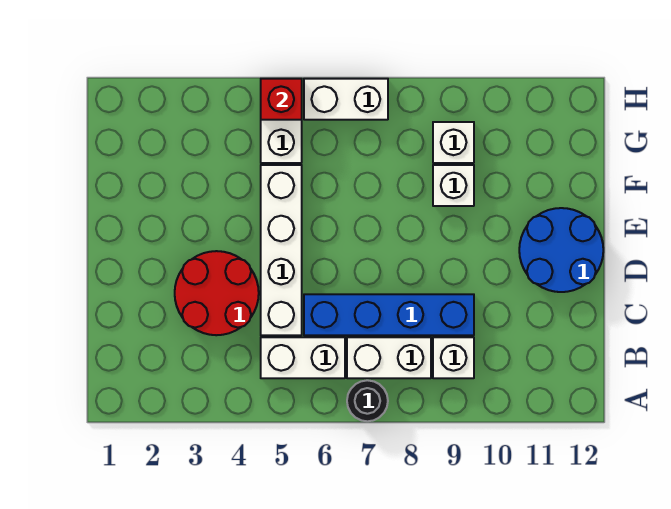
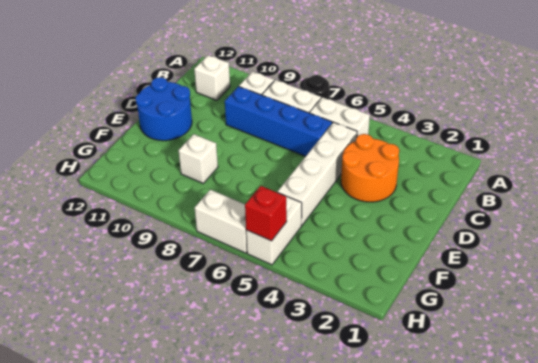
red 2x2 round brick [175,251,259,335] -> orange 2x2 round brick [341,134,399,202]
white 1x1 brick [433,122,474,163] -> white 1x1 brick moved to [194,55,230,100]

